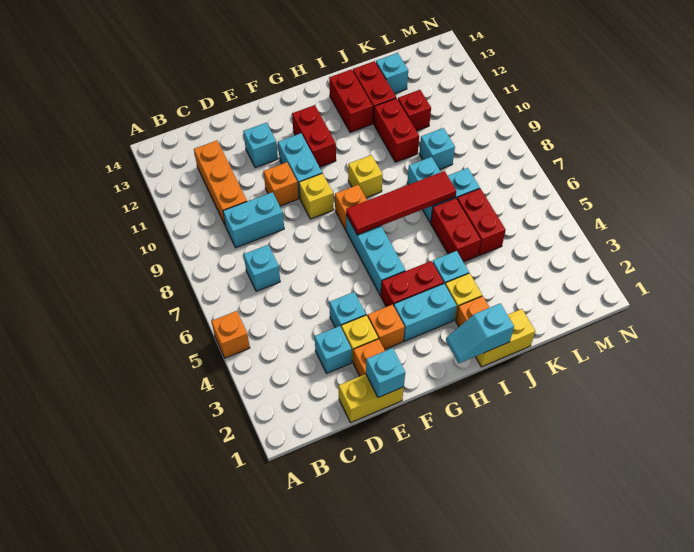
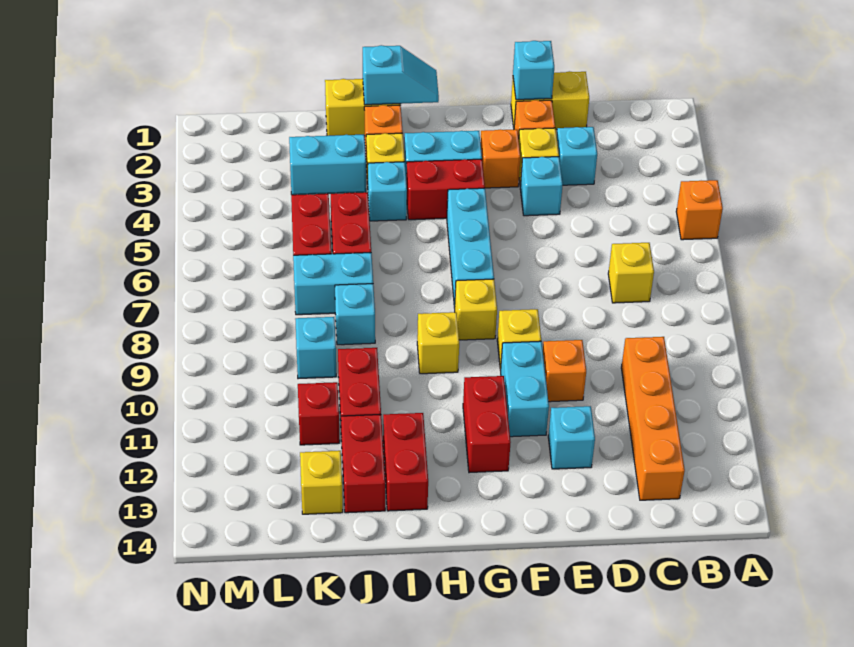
cyan 1x1 brick [244,245,280,291] -> yellow 1x1 brick [608,243,654,303]
cyan 1x2 brick [223,192,284,248] -> cyan 1x2 brick moved to [289,135,366,195]
orange 1x3 brick [194,141,247,226] -> orange 1x4 brick [621,337,685,500]
red 1x4 tile [346,171,456,235] -> none
orange 1x1 brick [335,185,367,230] -> yellow 1x1 brick [455,279,497,340]
cyan 1x1 brick [376,53,408,94] -> yellow 1x1 brick [300,451,343,514]

